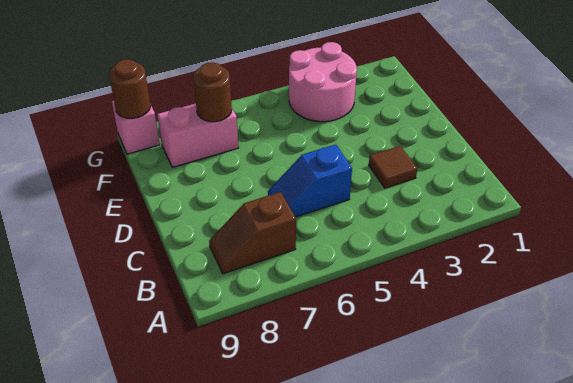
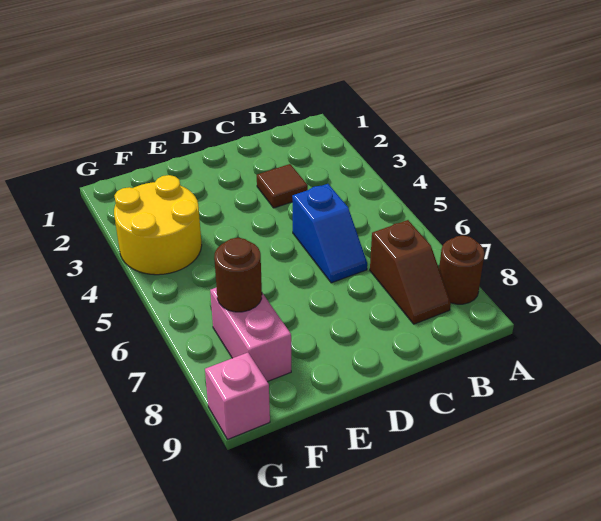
pink 2x2 round brick [289,42,357,122] -> yellow 2x2 round brick [114,175,202,275]
brown 1x1 round brick [109,59,150,118] -> brown 1x1 round brick moved to [439,235,485,304]

